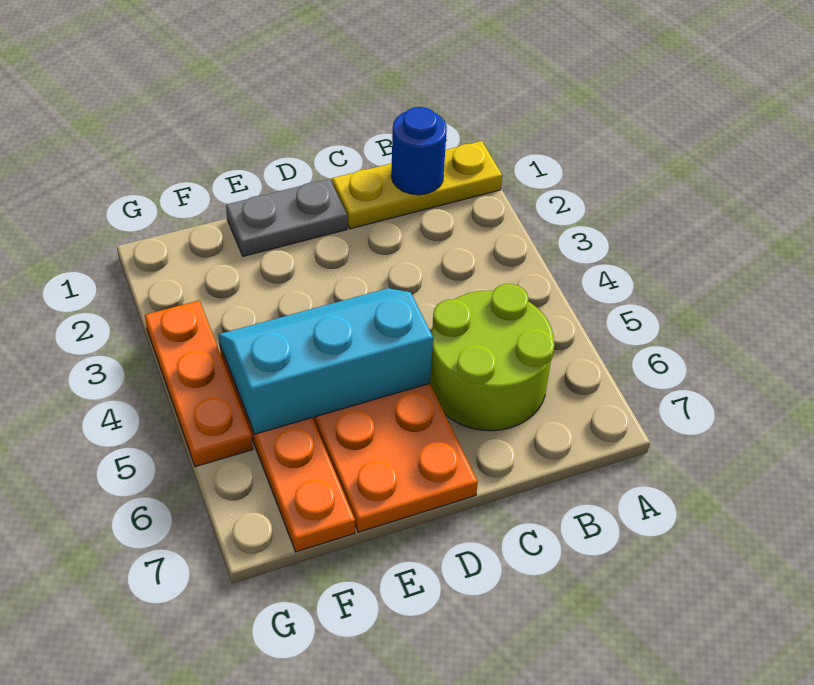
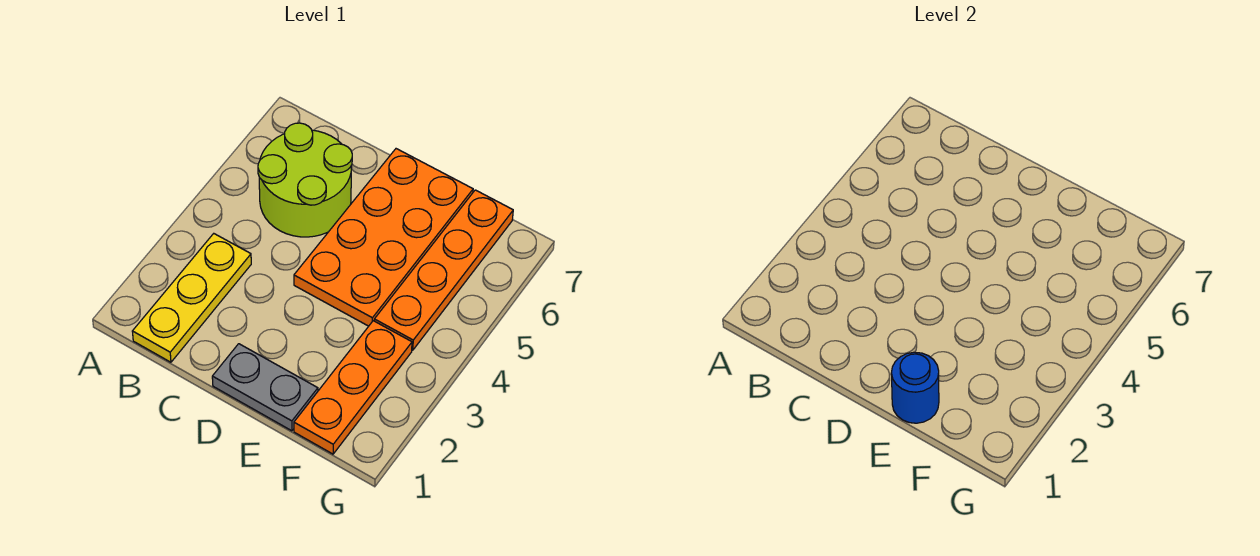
yellow 1x3 plate [332,141,502,229] -> yellow 1x3 plate turned to [132,234,251,362]
blue 1x1 round brick [391,107,447,195] -> blue 1x1 round brick moved to [891,352,939,423]
cyan 2x3 slope [218,288,433,434] -> none
orange 1x3 plate [144,300,253,467] -> orange 1x3 plate moved to [294,321,412,454]

